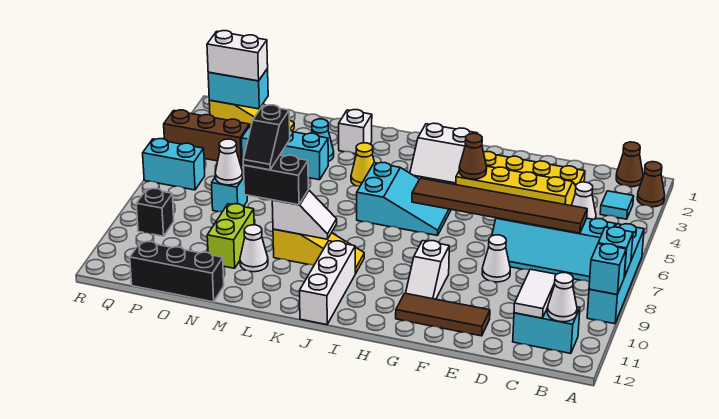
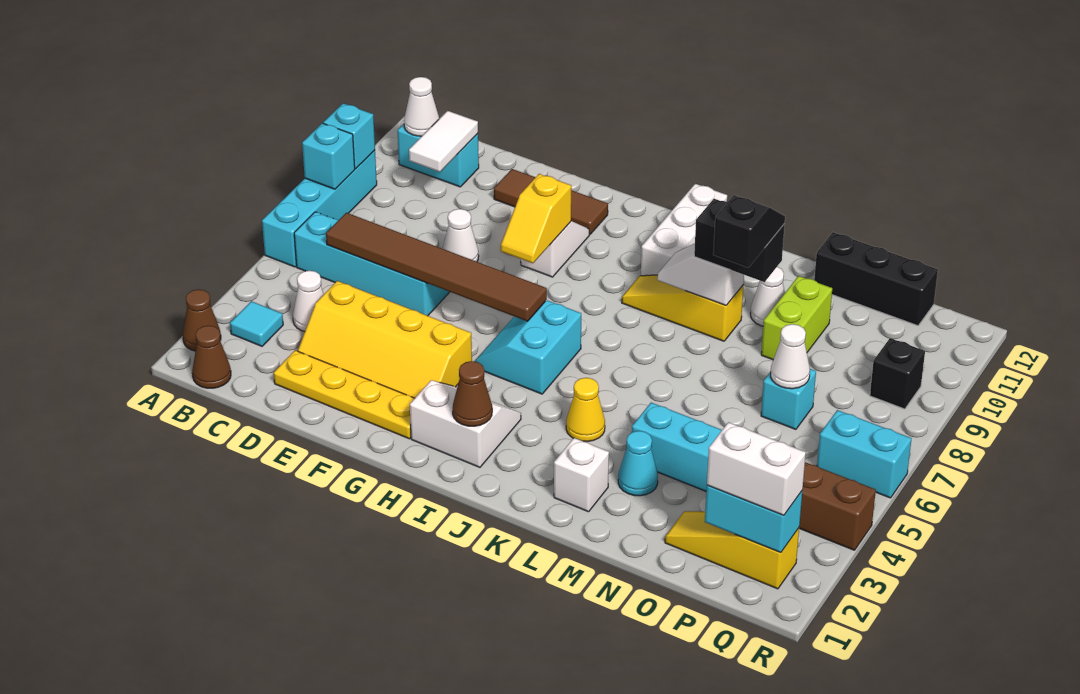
brown 1x1 cone [459,134,487,179] -> brown 1x1 cone moved to [453,361,492,426]
none -> yellow 1x2 slope [501,174,571,263]
cyan 2x3 slope [357,163,451,236] -> cyan 2x2 slope [475,301,581,394]

